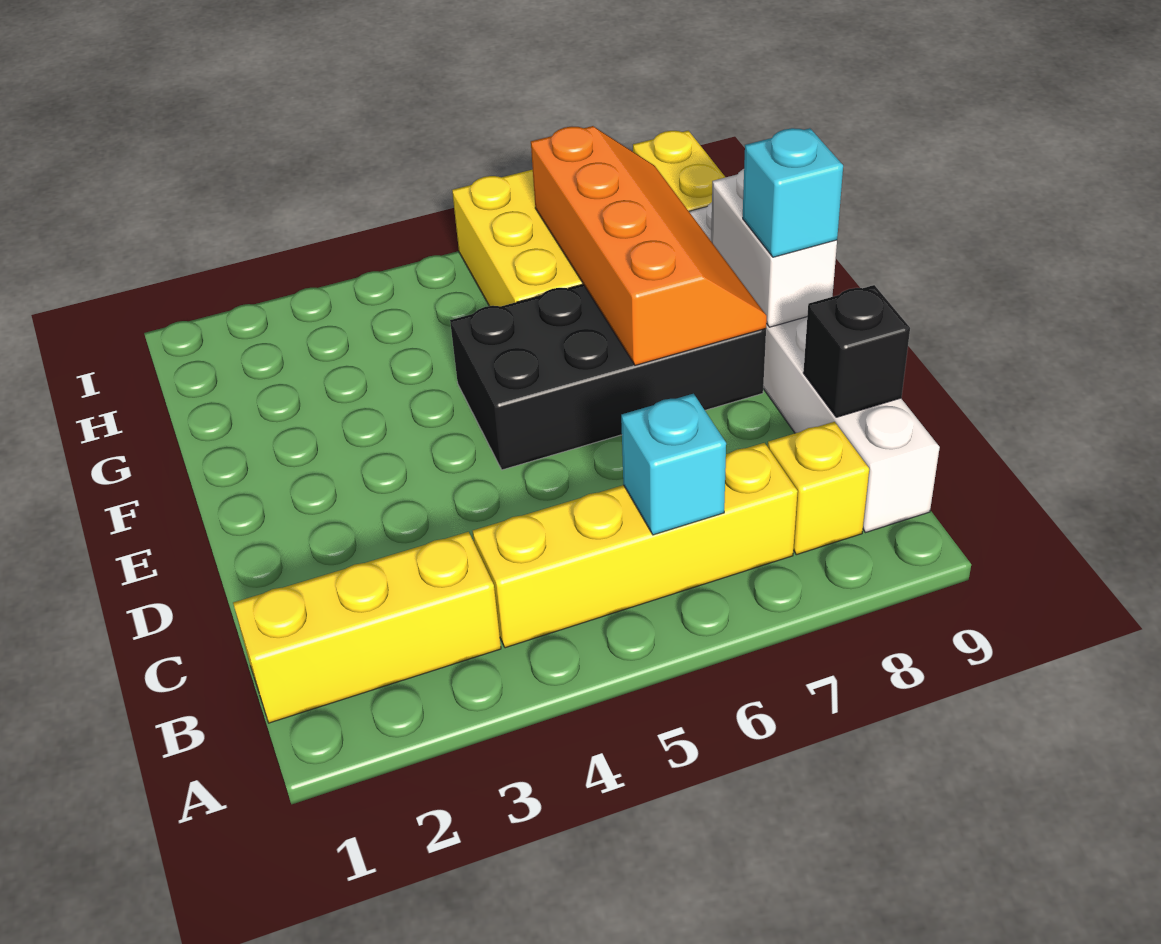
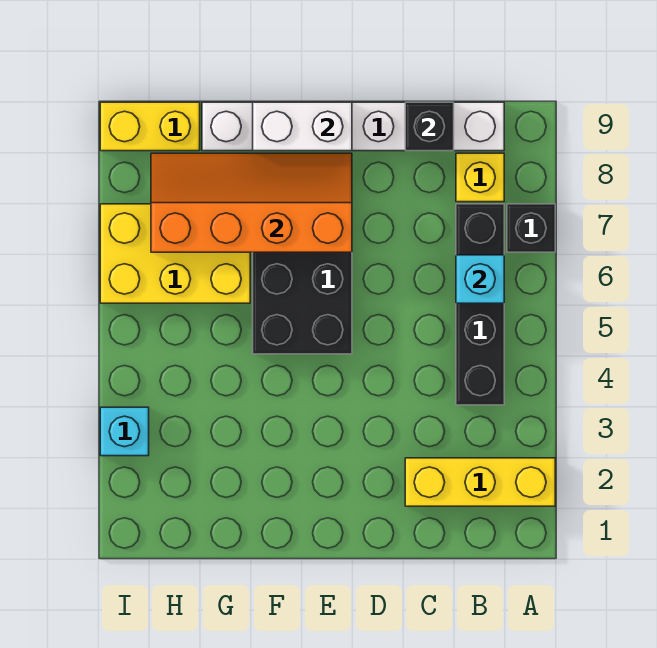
none -> black 1x1 brick [507,204,555,252]
yellow 1x3 brick [233,532,501,723] -> yellow 1x3 brick turned to [405,458,555,506]
yellow 1x4 brick [473,443,798,648] -> black 1x4 brick [456,204,504,405]
cyan 1x1 brick [743,128,843,257] -> cyan 1x1 brick moved to [100,407,149,456]

